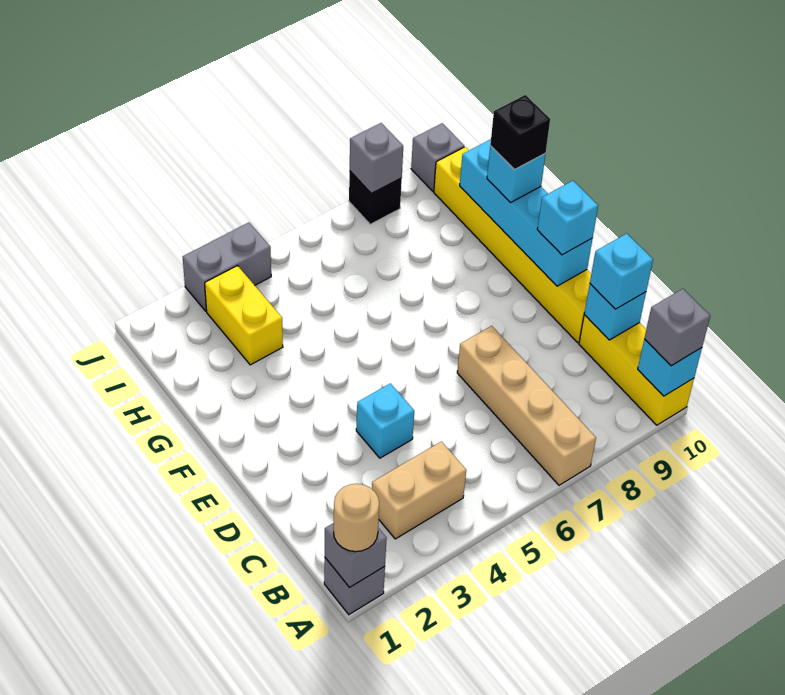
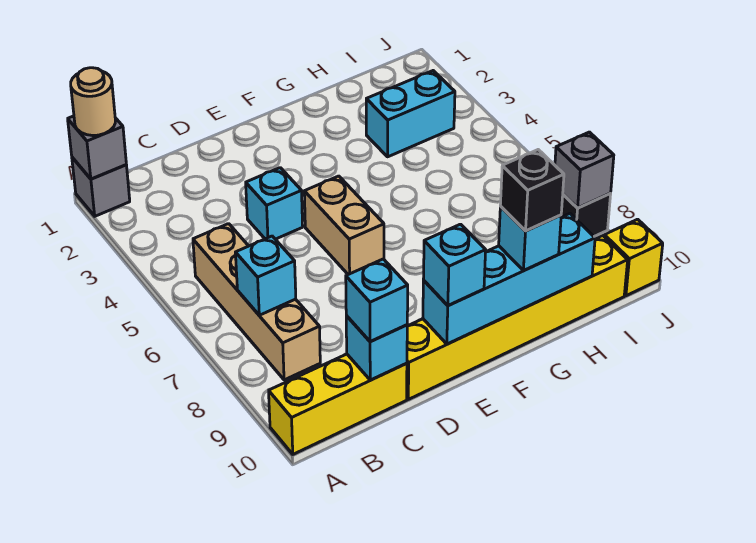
tan 1x4 brick [457,326,596,485] -> tan 1x4 brick turned to [193,224,320,380]
cyan 1x1 brick [638,339,702,396] -> cyan 1x1 brick moved to [235,236,296,315]
grey 1x1 brick [644,289,710,366] -> none
tan 1x2 brick [372,441,466,539] -> tan 1x2 brick moved to [304,176,384,275]
yellow 1x2 brick [205,266,283,365] -> cyan 1x2 brick [366,71,455,157]
grey 1x2 brick [183,223,271,311] -> none
grey 1x1 brick [411,123,464,191] -> yellow 1x1 brick [604,219,663,296]

